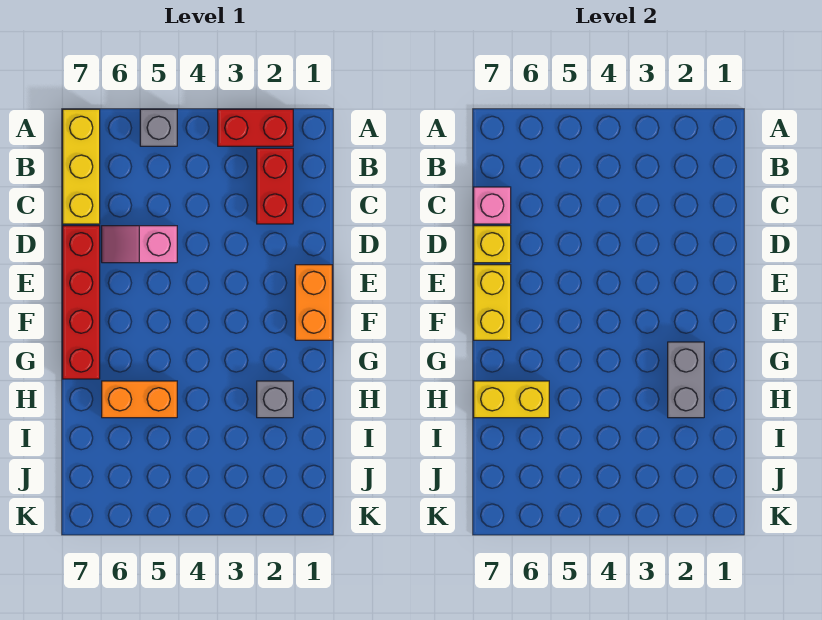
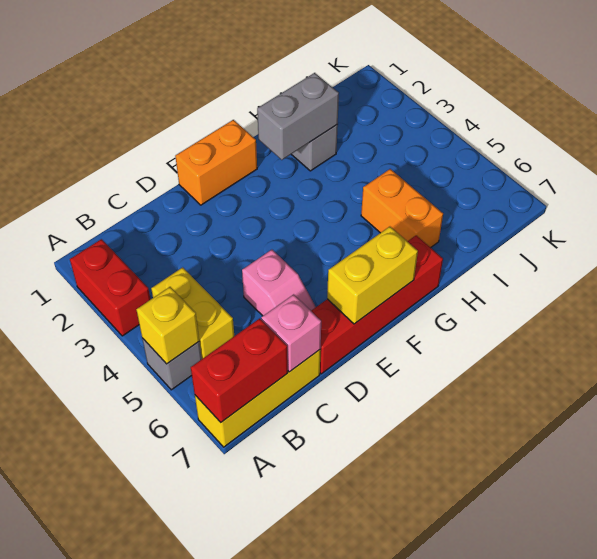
red 1x2 brick [257,148,293,224] -> red 1x2 brick moved to [191,318,288,422]
yellow 1x1 brick [474,226,511,263] -> yellow 1x1 brick moved to [136,287,199,364]
yellow 1x2 brick [474,381,549,418] -> yellow 1x2 brick moved to [151,267,234,359]

